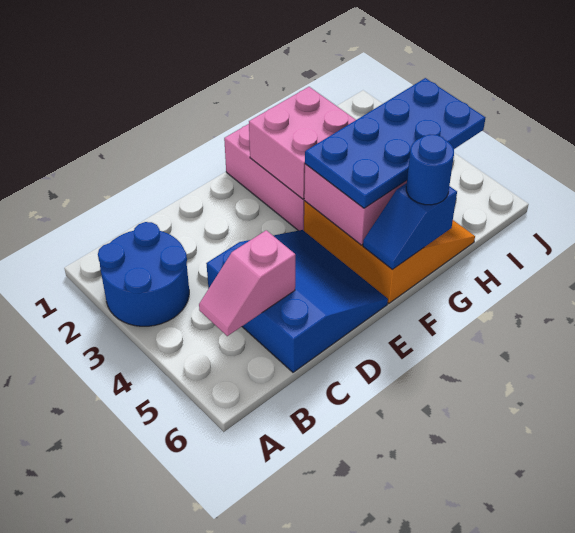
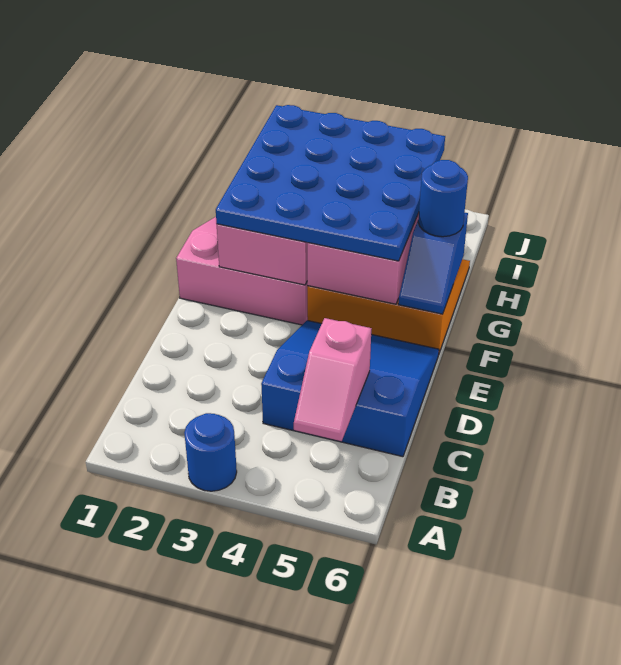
blue 2x2 round brick [98,222,189,326] -> blue 1x1 round brick [184,413,237,491]
blue 2x4 plate [305,78,485,208] -> blue 4x4 plate [216,105,445,261]

